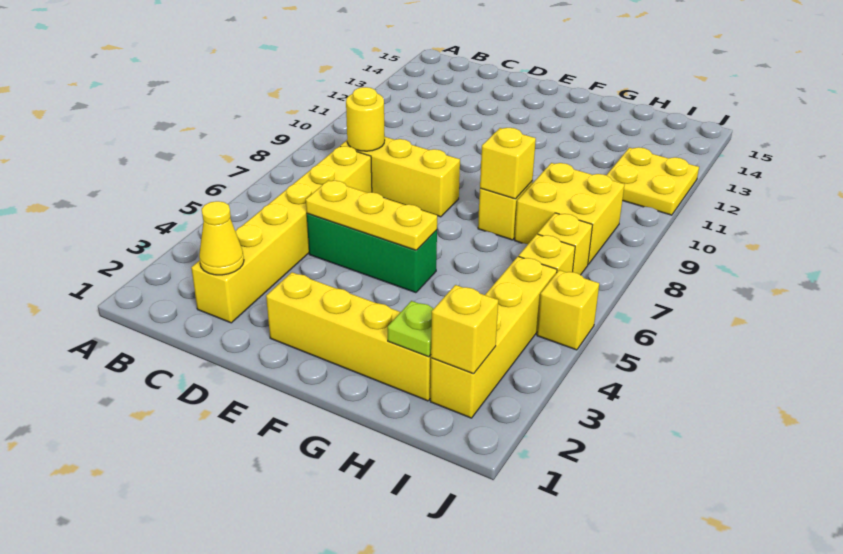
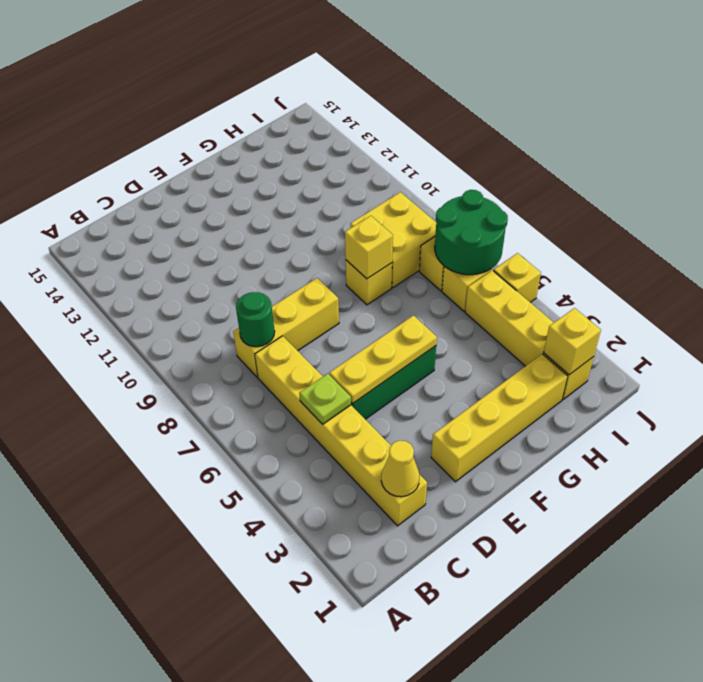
yellow 1x1 round brick [346,87,385,151] -> green 1x1 round brick [236,292,275,347]
lime 1x1 plate [388,301,433,357] -> lime 1x1 plate moved to [299,374,351,424]
none -> green 2x2 round brick [435,190,508,275]
yellow 2x2 plate [606,147,699,215] -> none

